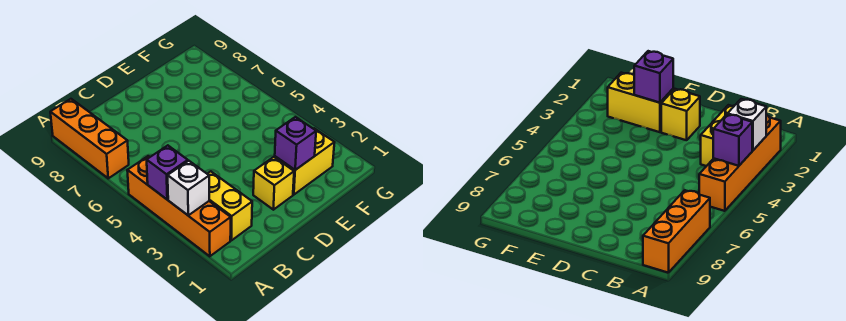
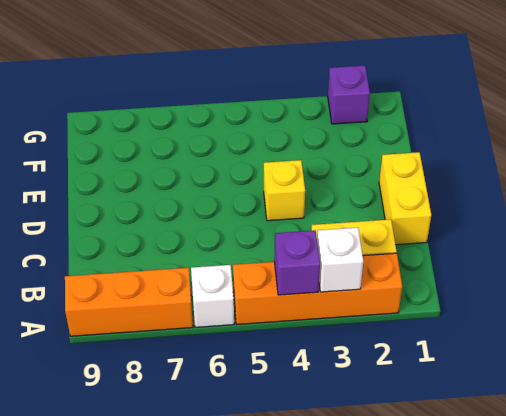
none -> white 1x1 brick [191,265,234,327]
yellow 1x1 brick [253,157,294,210] -> yellow 1x1 brick moved to [264,160,305,221]
yellow 1x2 brick [275,128,334,195] -> yellow 1x2 brick moved to [379,152,431,245]
purple 1x1 brick [275,117,316,170] -> purple 1x1 brick moved to [328,66,370,124]

